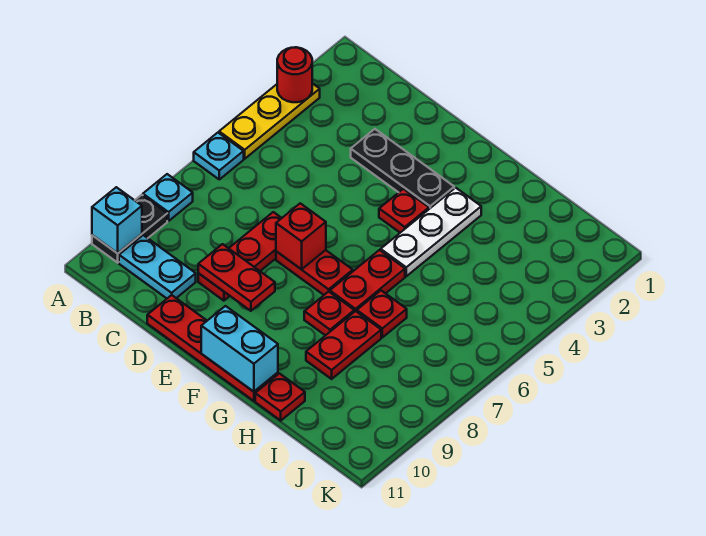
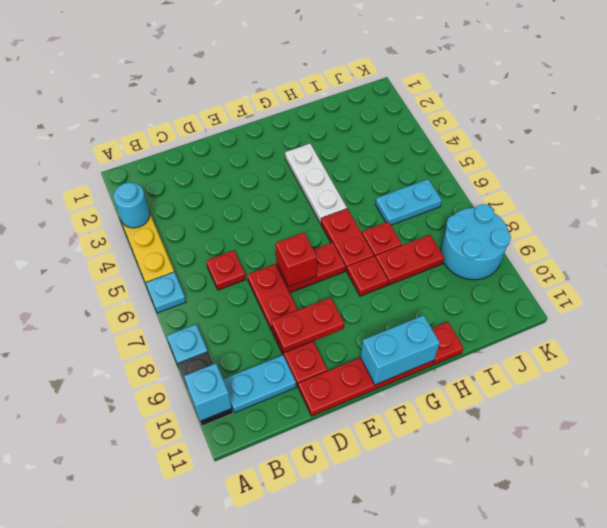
red 1x1 round brick [277,47,312,102] -> cyan 1x1 round brick [113,182,150,228]
black 1x3 plate [351,129,454,209] -> none
red 1x3 plate [198,212,281,301] -> red 1x4 plate [247,264,327,386]
red 1x1 plate [379,189,429,233] -> red 1x1 plate moved to [206,250,246,290]
red 1x2 plate [306,311,381,379] -> red 1x2 plate turned to [376,235,444,285]
none -> cyan 1x2 plate [375,179,442,225]
none -> cyan 2x2 round brick [441,204,511,280]

